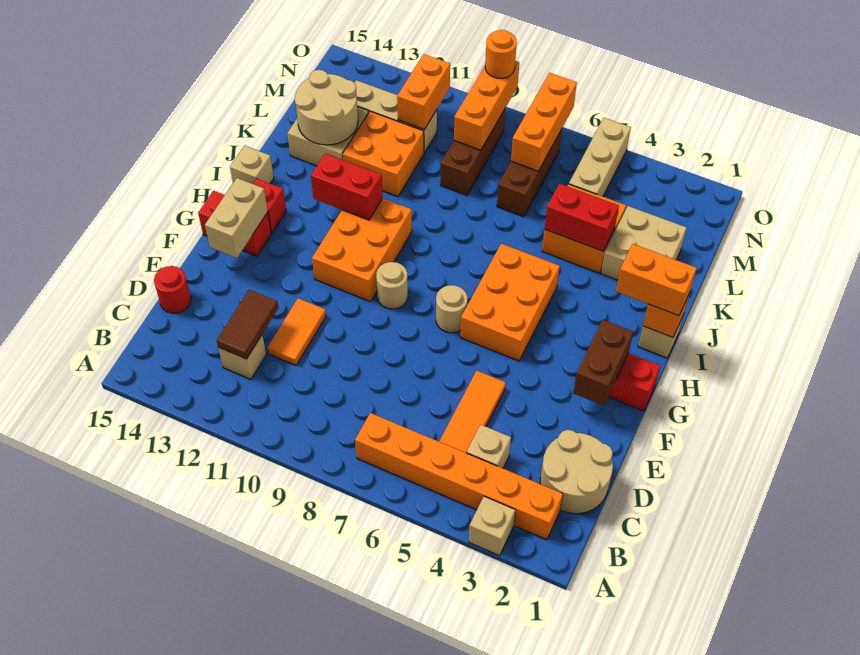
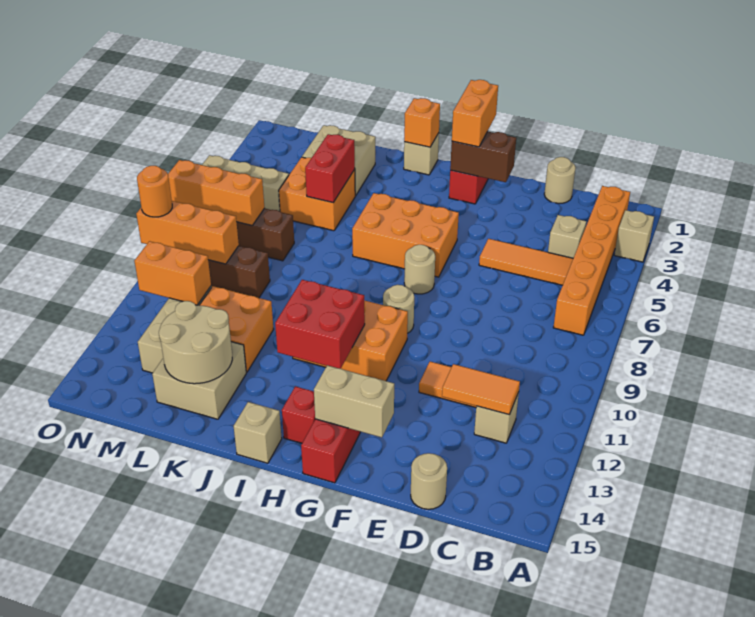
tan 2x2 round brick [540,430,613,514] -> tan 1x1 round brick [544,157,576,204]
brown 1x2 tile [217,290,278,359] -> orange 1x2 tile [442,364,520,415]
red 1x1 round brick [154,266,191,313] -> tan 1x1 round brick [411,453,447,509]
orange 1x2 brick [616,244,697,316] -> orange 1x2 brick moved to [452,80,498,147]
red 1x2 brick [311,153,383,220] -> red 2x2 brick [275,280,365,369]

